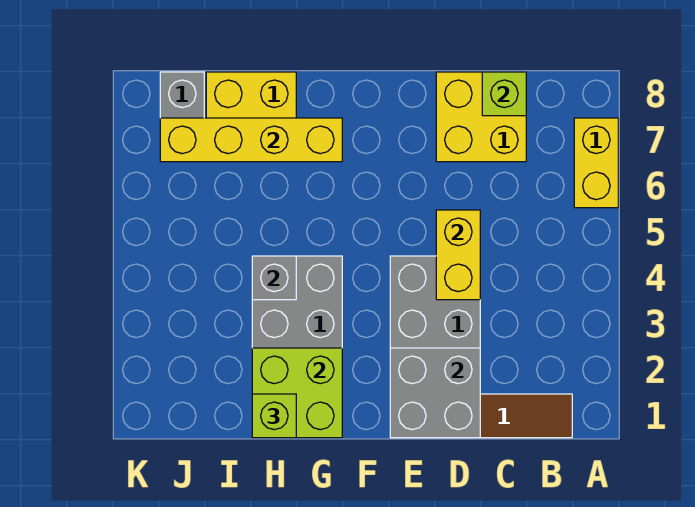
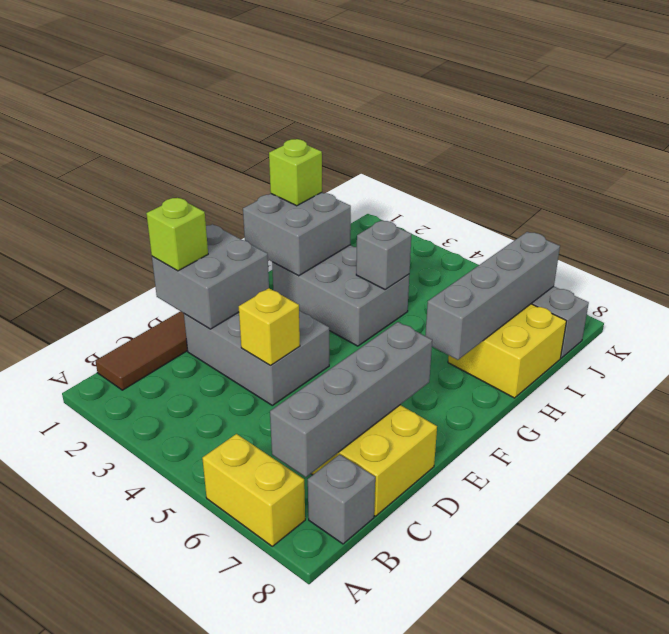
none -> grey 1x4 brick [270,322,432,477]
none -> grey 1x1 brick [308,454,375,544]
lime 1x1 brick [482,72,526,116] -> lime 1x1 brick moved to [146,198,208,271]
yellow 1x2 brick [436,210,480,300] -> yellow 1x1 brick [239,288,300,365]
lime 2x2 brick [252,348,342,438] -> grey 2x2 brick [243,192,351,276]
yellow 1x4 brick [160,118,342,162] -> grey 1x4 brick [425,232,560,360]

